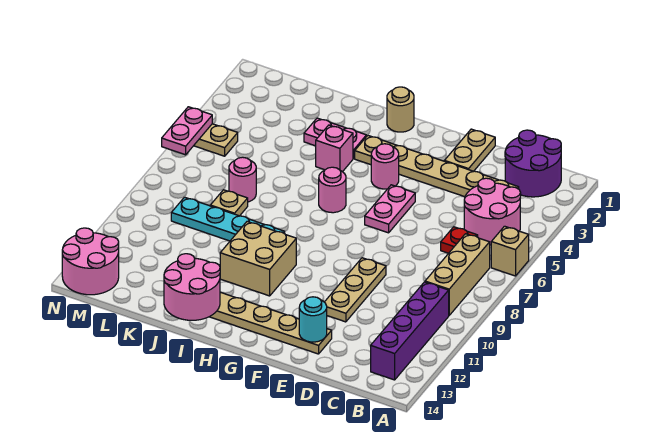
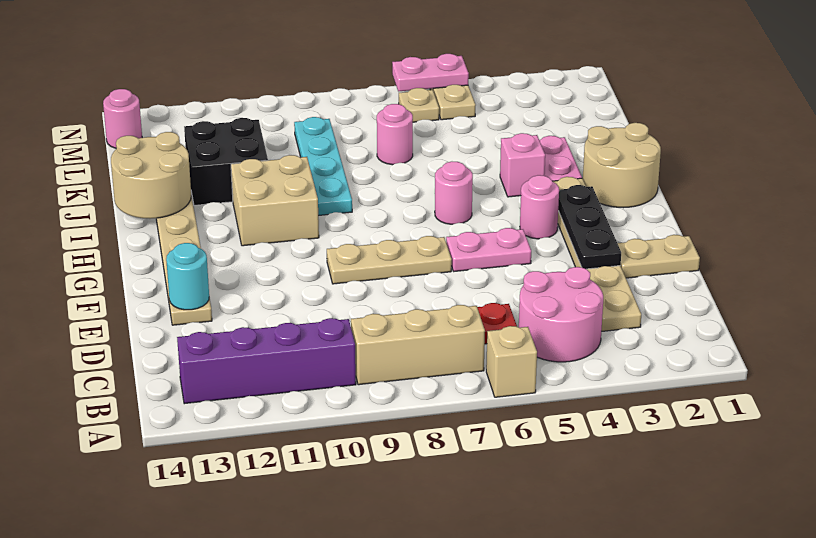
purple 2x2 round brick [505,130,561,197] -> none
none -> black 1x3 plate [558,185,621,269]
tan 1x3 plate [325,258,386,322] -> tan 1x3 plate moved to [327,236,452,284]
tan 1x1 round brick [387,87,414,132] -> tan 2x2 round brick [583,123,661,208]
pink 2x2 round brick [164,254,220,320] -> tan 2x2 round brick [111,132,191,219]
none -> black 2x2 brick [184,118,268,205]
tan 1x1 plate [210,190,248,216] -> tan 1x1 plate moved to [399,88,439,122]
pink 2x2 round brick [62,228,119,295] -> pink 1x1 round brick [103,89,142,148]

